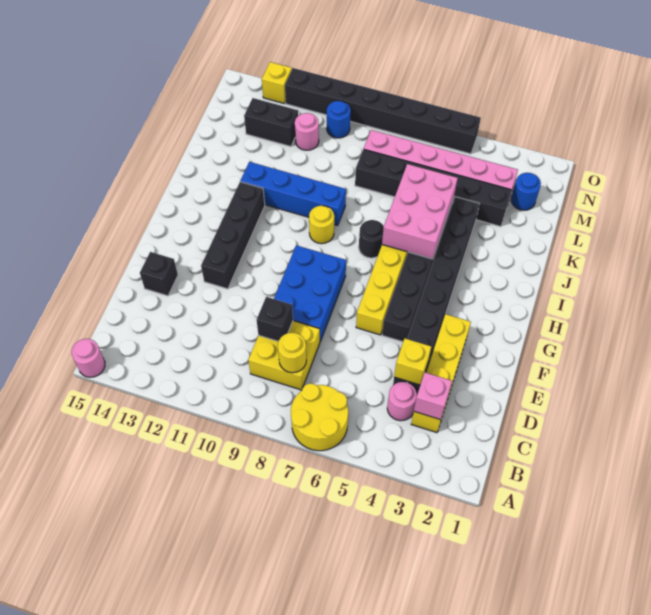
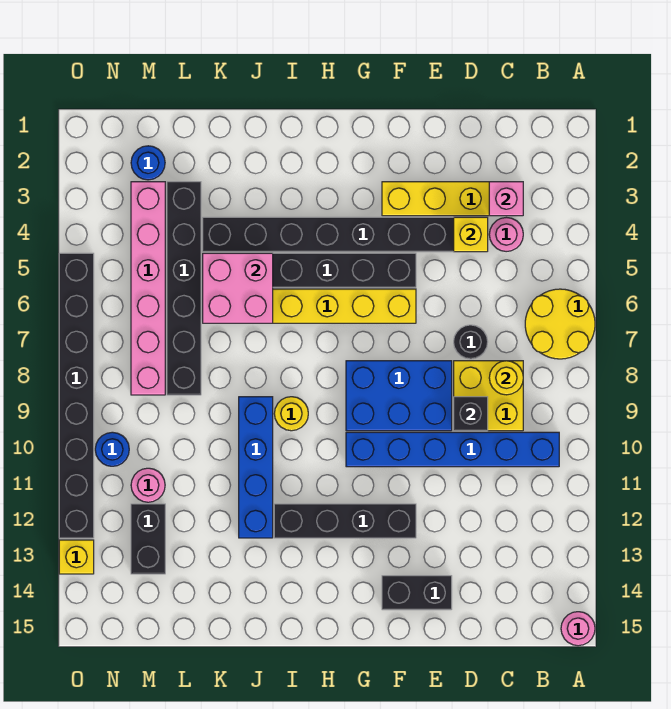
none -> blue 1x6 brick [346,432,559,467]
black 1x1 brick [140,252,178,296] -> black 1x2 brick [382,576,452,610]
pink 2x3 brick [382,164,458,259] -> pink 2x2 brick [203,253,273,323]
black 1x1 round brick [359,220,384,258] -> black 1x1 round brick moved to [454,325,488,359]

